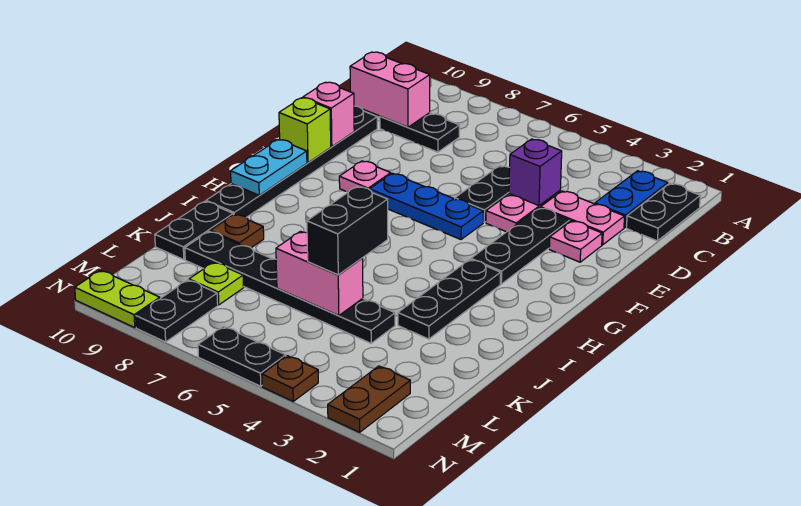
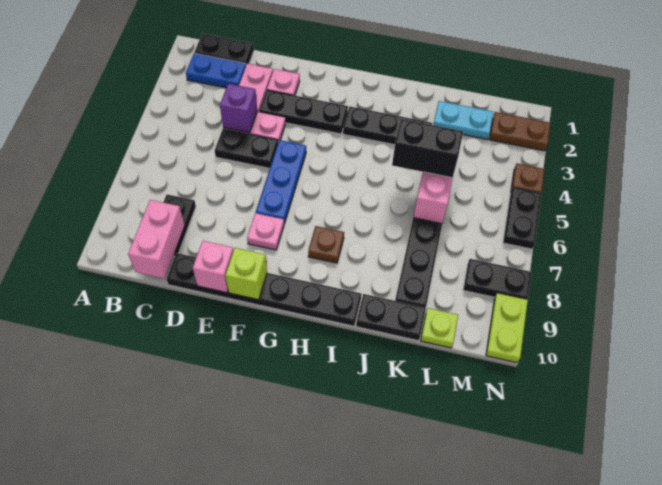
cyan 1x2 plate [231,139,307,195] -> cyan 1x2 plate moved to [433,101,493,140]
brown 1x1 plate [211,214,264,248] -> brown 1x1 plate moved to [308,226,344,263]
lime 1x1 plate [189,262,244,305] -> lime 1x1 plate moved to [421,308,458,348]

